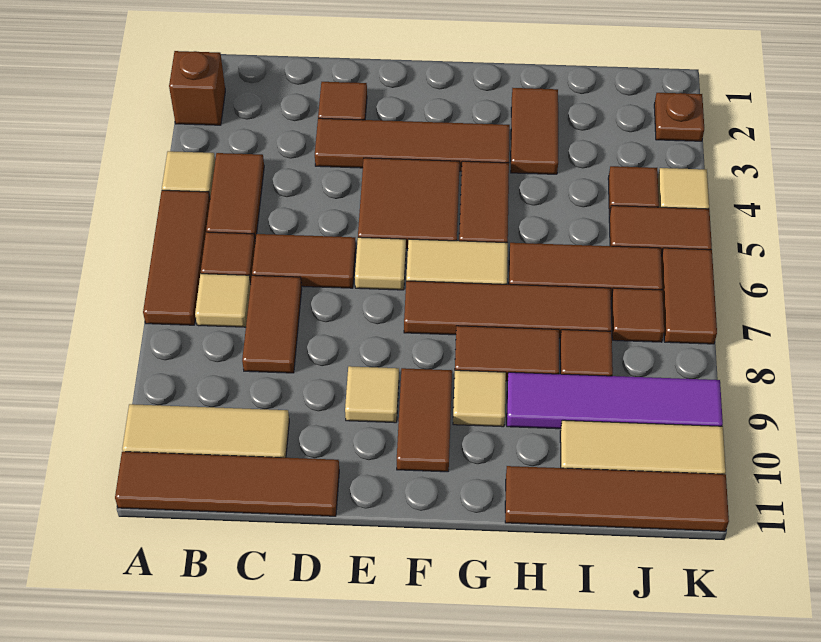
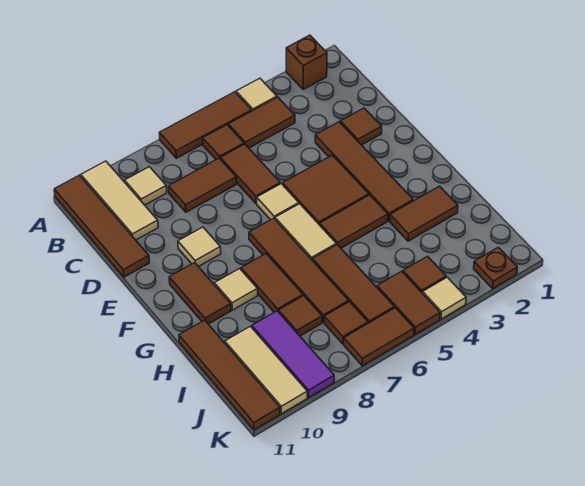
tan 1x1 tile [195,274,251,327] -> tan 1x1 tile moved to [125,167,167,205]
brown 1x2 tile [397,368,452,472] -> brown 1x2 tile turned to [169,263,231,324]
purple 1x4 tile [507,372,723,429] -> purple 1x3 tile [252,311,334,397]

